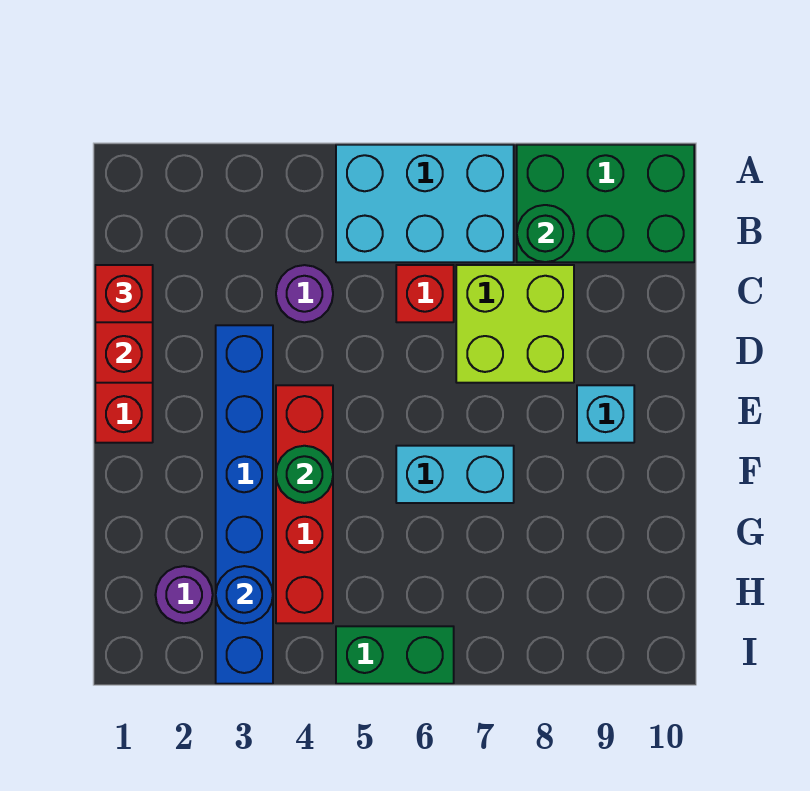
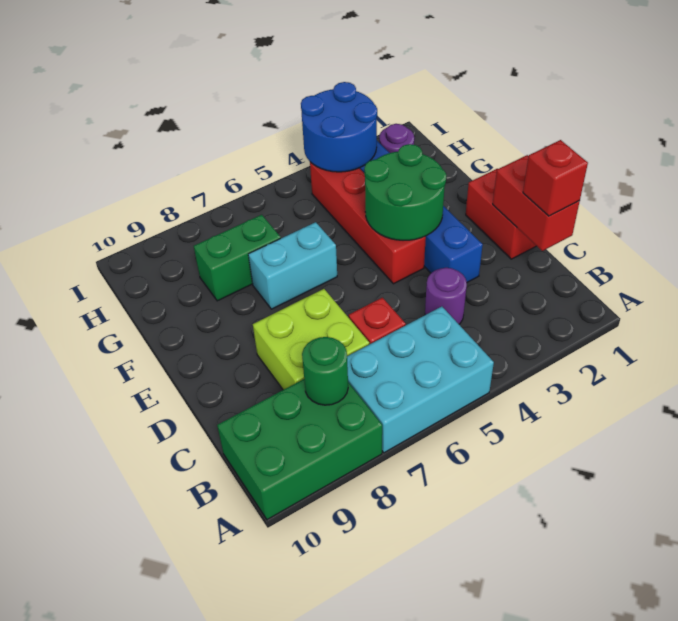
cyan 1x1 brick [577,385,634,443] -> none
green 1x1 round brick [276,446,333,503] -> green 2x2 round brick [364,144,446,240]
blue 1x1 round brick [216,566,273,623] -> blue 2x2 round brick [301,82,377,172]
green 1x2 brick [336,626,454,684] -> green 1x2 brick moved to [194,215,281,301]

